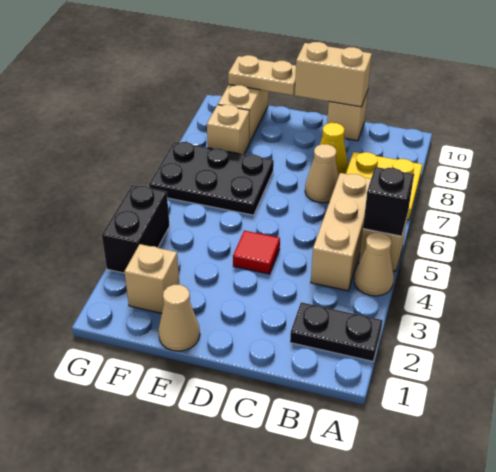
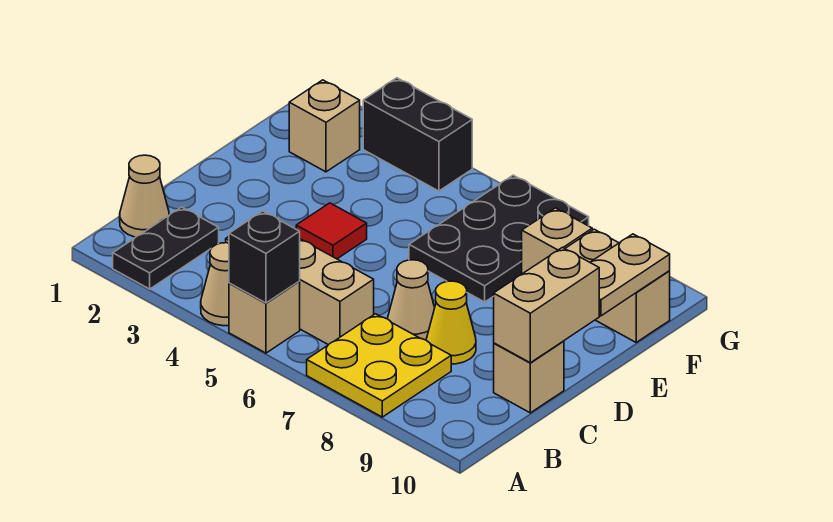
tan 1x1 cone [158,285,200,351] -> tan 1x1 cone moved to [120,155,169,237]

